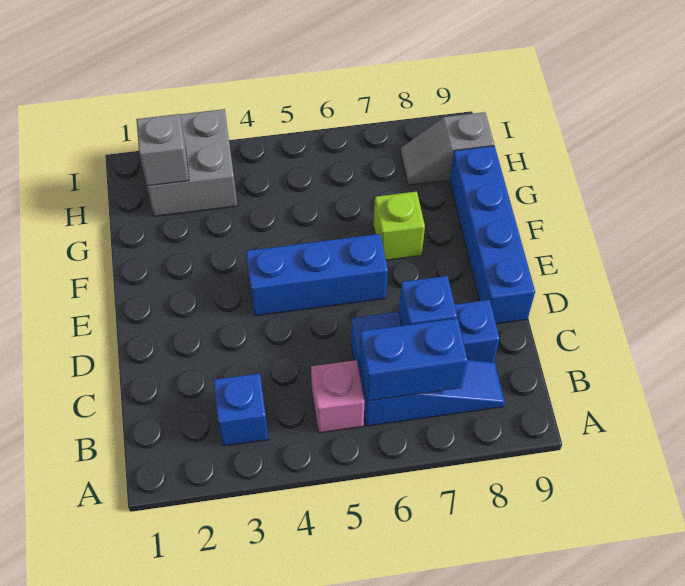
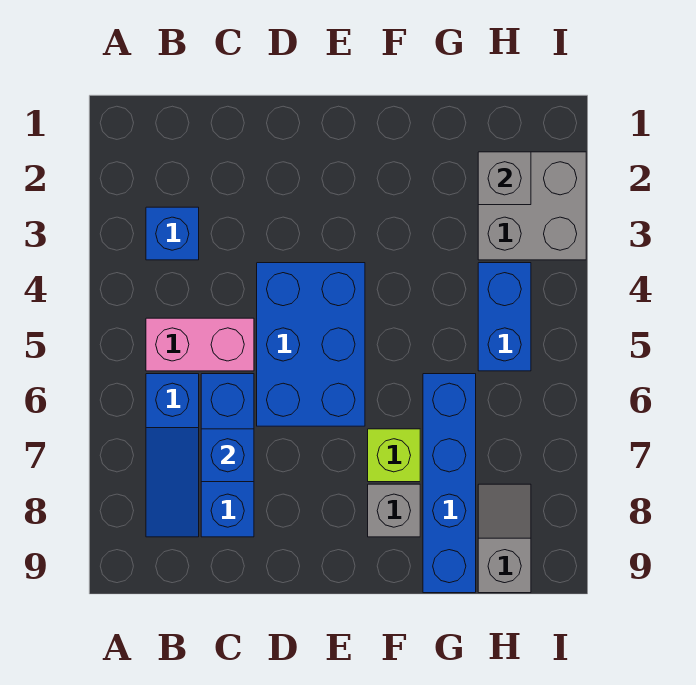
pink 1x1 brick [311,360,365,433] -> pink 1x2 brick [146,318,254,371]
blue 1x2 brick [359,318,468,401] -> blue 1x2 brick moved to [478,263,531,371]
blue 1x4 brick [450,146,535,324] -> blue 1x4 brick turned to [423,374,476,593]
blue 1x3 brick [246,234,388,316] -> blue 2x3 brick [257,263,365,426]
none -> grey 1x1 brick [368,484,420,537]

